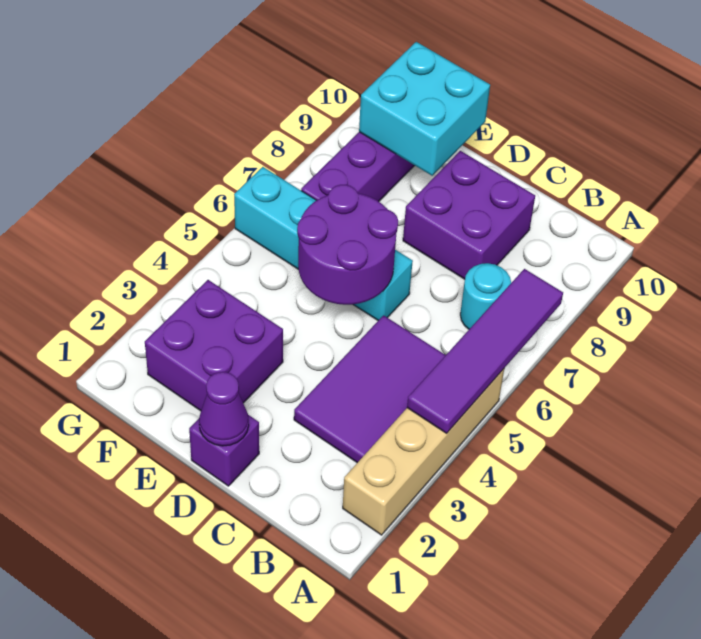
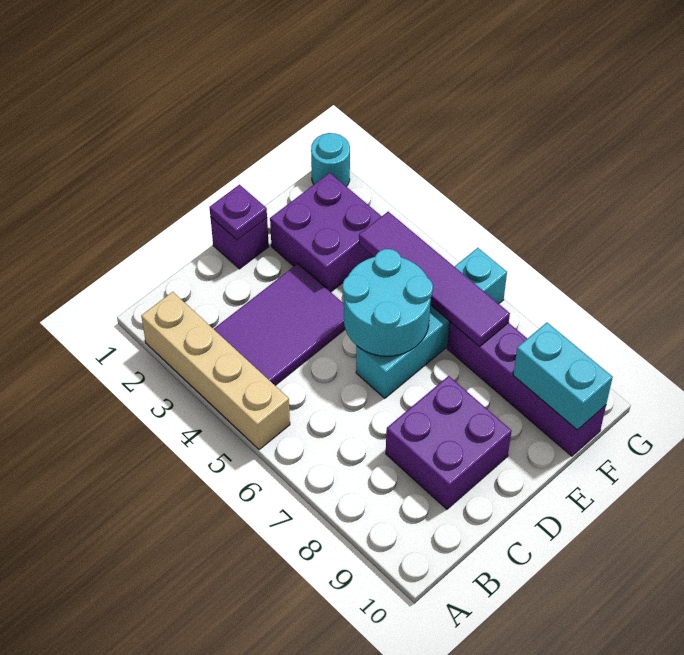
purple 1x4 tile [407,269,563,433] -> purple 1x4 tile moved to [359,212,510,347]
purple 2x3 tile [294,315,446,463] -> purple 2x3 tile turned to [214,264,345,385]
cyan 1x1 round brick [460,263,511,329] -> cyan 1x1 round brick moved to [311,133,350,187]
purple 1x1 cone [199,372,249,446] -> purple 1x1 plate [209,185,267,240]
purple 2x2 round brick [297,185,398,305] -> cyan 2x2 round brick [343,249,433,356]
cyan 2x2 brick [359,42,490,176] -> cyan 1x2 brick [513,323,613,430]

